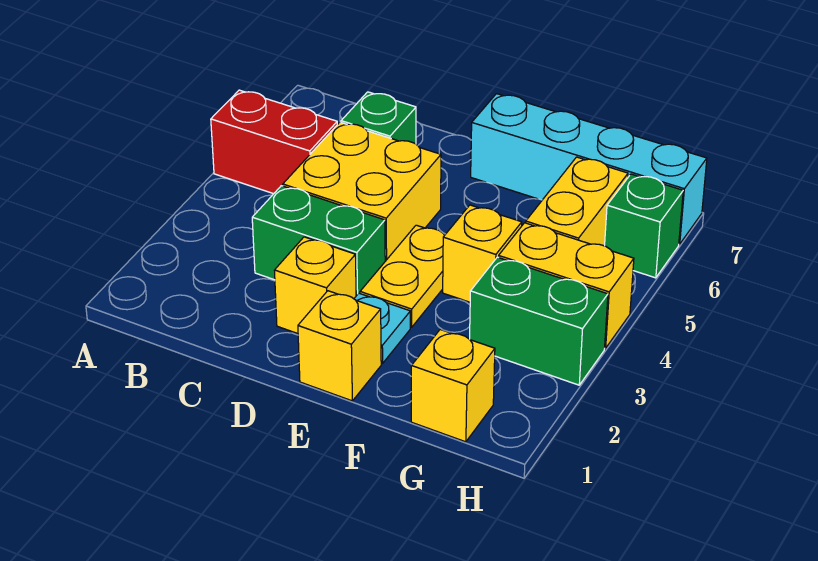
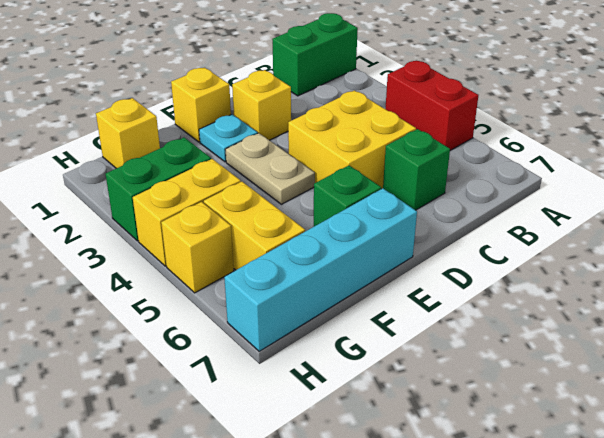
red 1x2 brick [211,90,337,194] -> red 1x2 brick turned to [385,61,479,150]
green 1x2 brick [252,186,385,296] -> green 1x2 brick moved to [272,13,358,96]
yellow 1x2 plate [360,225,445,327] -> tan 1x2 plate [225,133,315,204]
yellow 1x1 brick [443,205,522,302] -> yellow 1x1 brick moved to [161,202,234,293]
green 1x1 brick [605,174,683,278] -> green 1x1 brick moved to [314,165,381,226]

